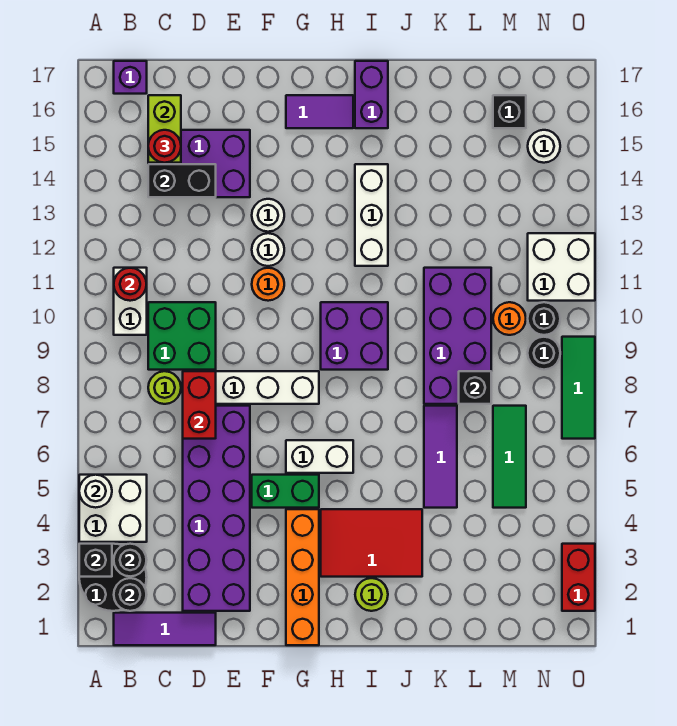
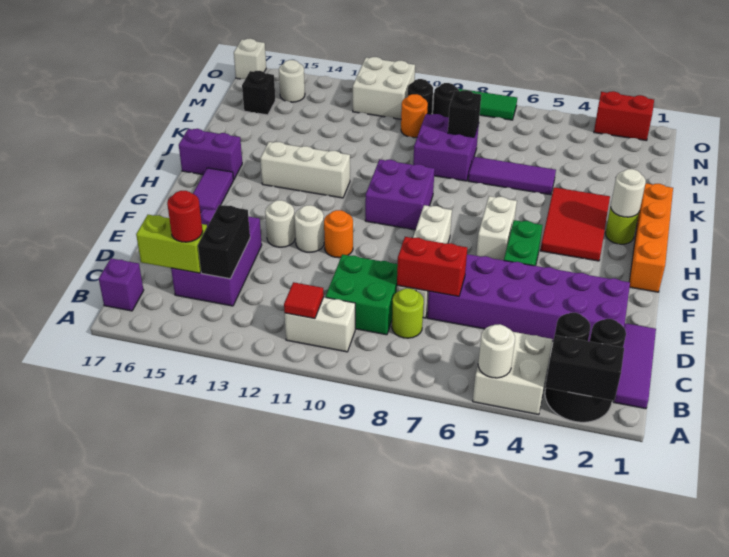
black 1x1 brick [79,544,112,577] -> black 1x2 brick [545,335,624,401]
red 1x1 round brick [114,268,147,301] -> red 1x1 tile [284,282,324,319]
orange 1x4 brick [286,509,319,645] -> orange 1x4 brick turned to [629,183,673,292]
none -> white 1x1 round brick [611,169,646,217]
purple 2x4 brick [424,268,491,404] -> purple 2x2 brick [413,114,479,181]
green 1x3 tile [493,406,526,508] -> none
none -> white 1x1 brick [234,39,266,79]

